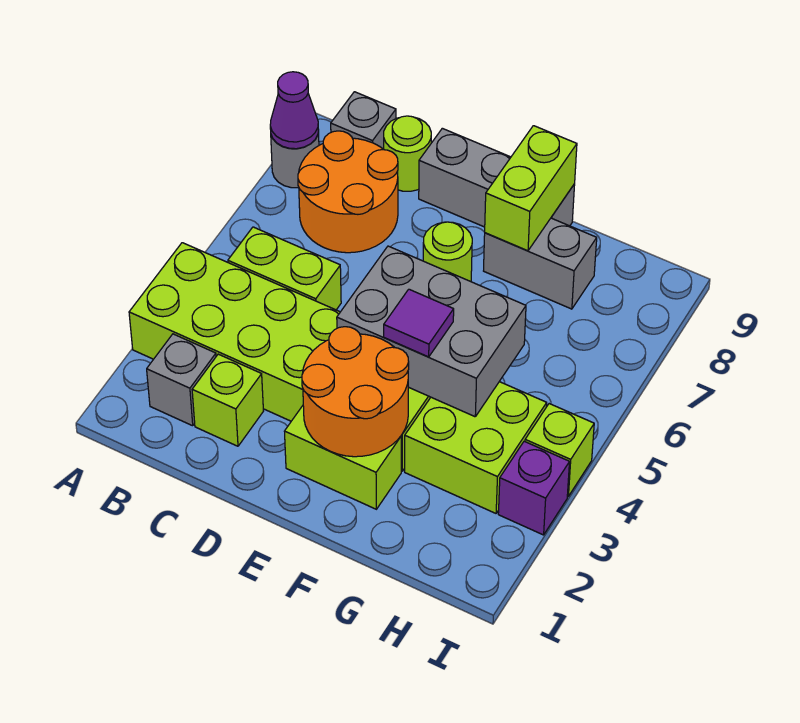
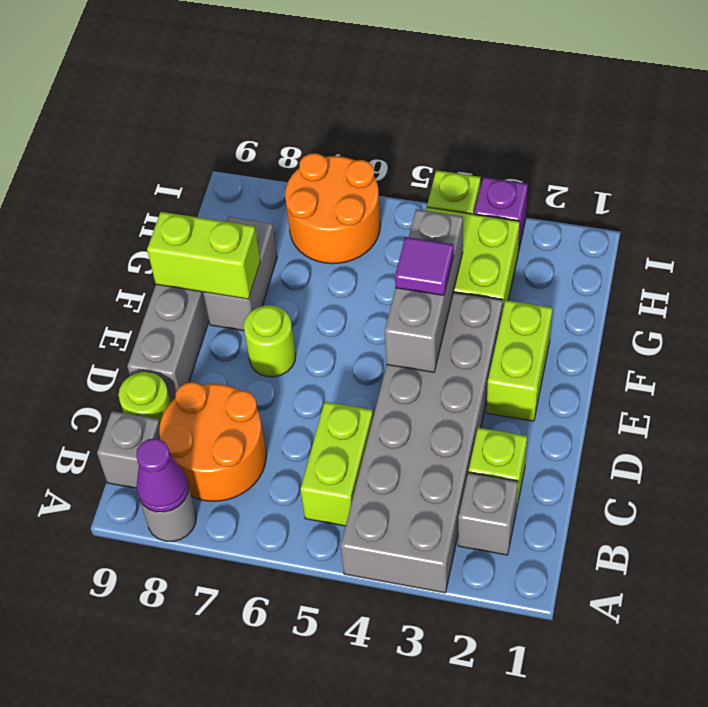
lime 2x6 brick [129,243,431,471] -> grey 2x6 brick [341,292,503,593]
orange 2x2 round brick [302,327,409,457] -> orange 2x2 round brick moved to [285,153,380,264]
grey 2x3 brick [337,246,526,417] -> grey 1x3 brick [385,209,463,372]

